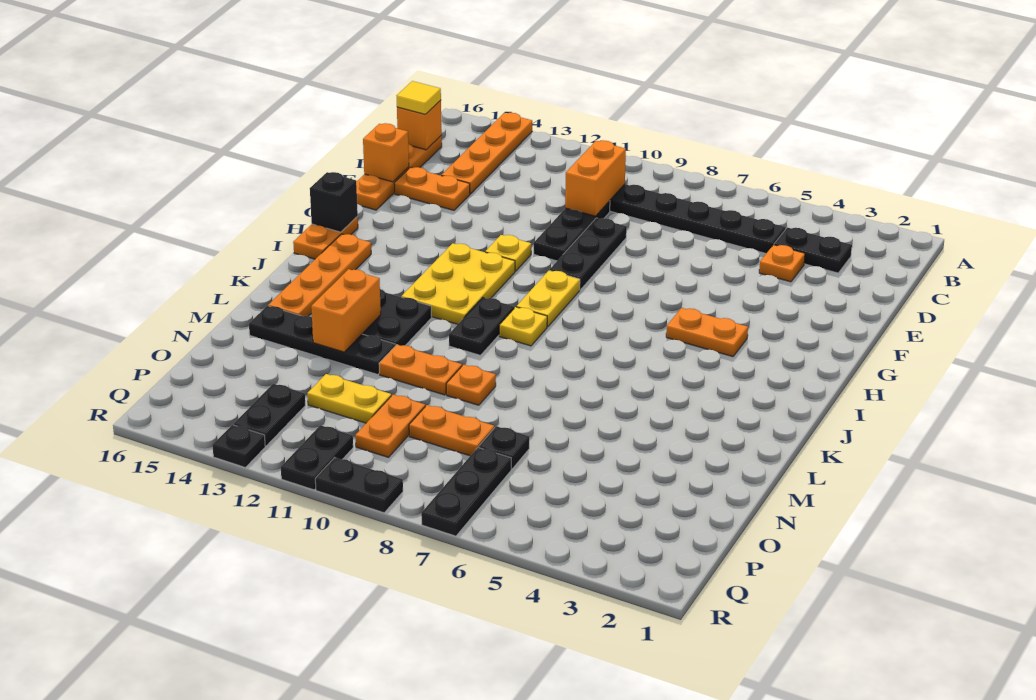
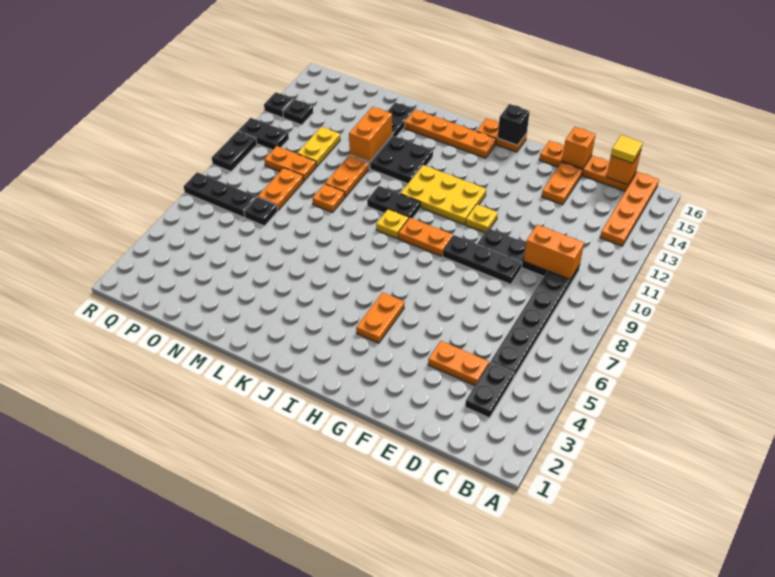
orange 1x4 plate [441,113,532,194] -> orange 1x4 plate turned to [600,172,659,246]
orange 1x1 plate [759,245,805,282] -> orange 1x2 plate [428,341,489,386]
yellow 1x2 plate [516,270,580,327] -> orange 1x2 plate [398,218,453,256]
orange 1x2 brick [311,269,381,352] -> orange 1x2 brick turned to [349,107,392,162]
black 1x2 plate [233,384,305,446] -> black 1x1 plate [283,99,313,125]

